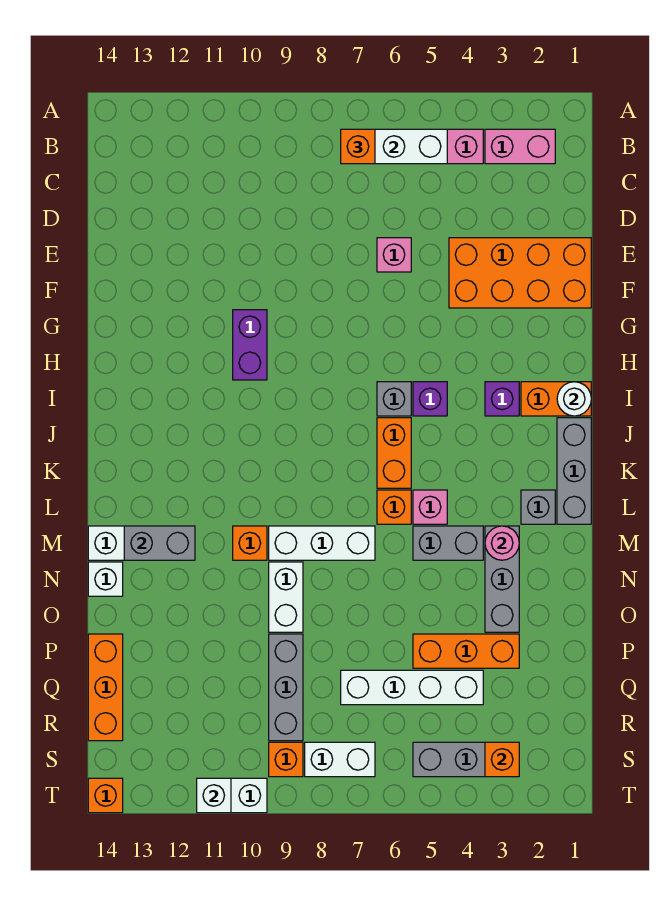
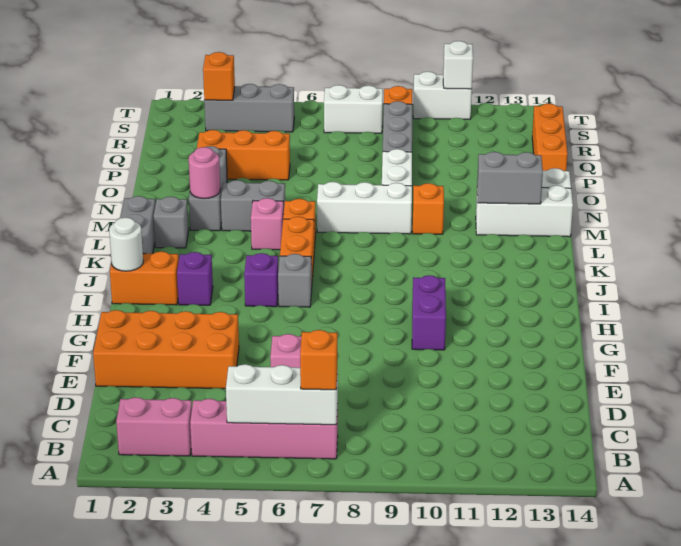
white 1x4 brick [341,670,483,705] -> none
orange 1x1 brick [88,778,123,813] -> none

